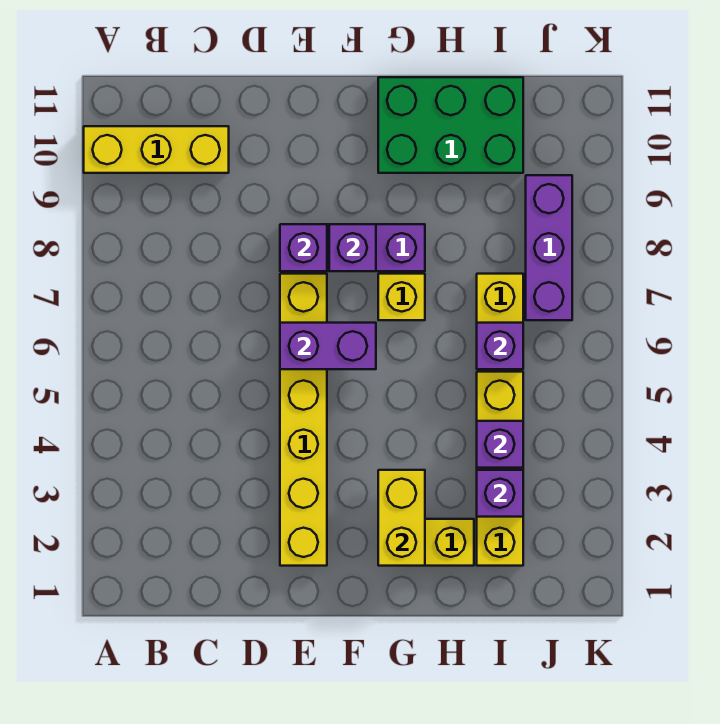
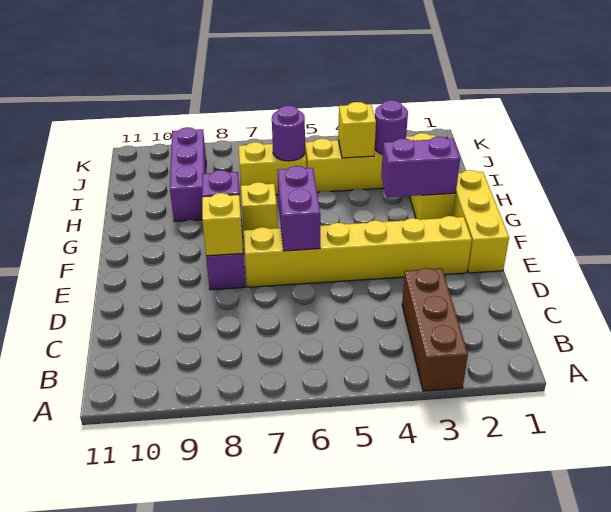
none -> brown 1x3 brick [402,268,468,391]
yellow 1x3 brick [84,126,229,173] -> yellow 1x3 brick moved to [453,170,509,273]
purple 1x1 brick [280,224,327,271] -> yellow 1x1 brick [202,193,243,256]
yellow 1x2 brick [378,470,425,566] -> purple 1x2 brick [381,137,460,197]
green 2x3 brick [378,77,523,173] -> none
purple 1x1 brick [477,470,523,517] -> purple 1x1 round brick [375,100,408,154]
purple 1x1 brick [477,421,523,468] -> yellow 1x1 brick [338,102,376,158]
purple 1x1 brick [477,323,523,369] -> purple 1x1 round brick [272,106,305,161]
purple 1x3 brick [526,175,572,320] -> purple 1x3 brick turned to [170,127,206,221]

